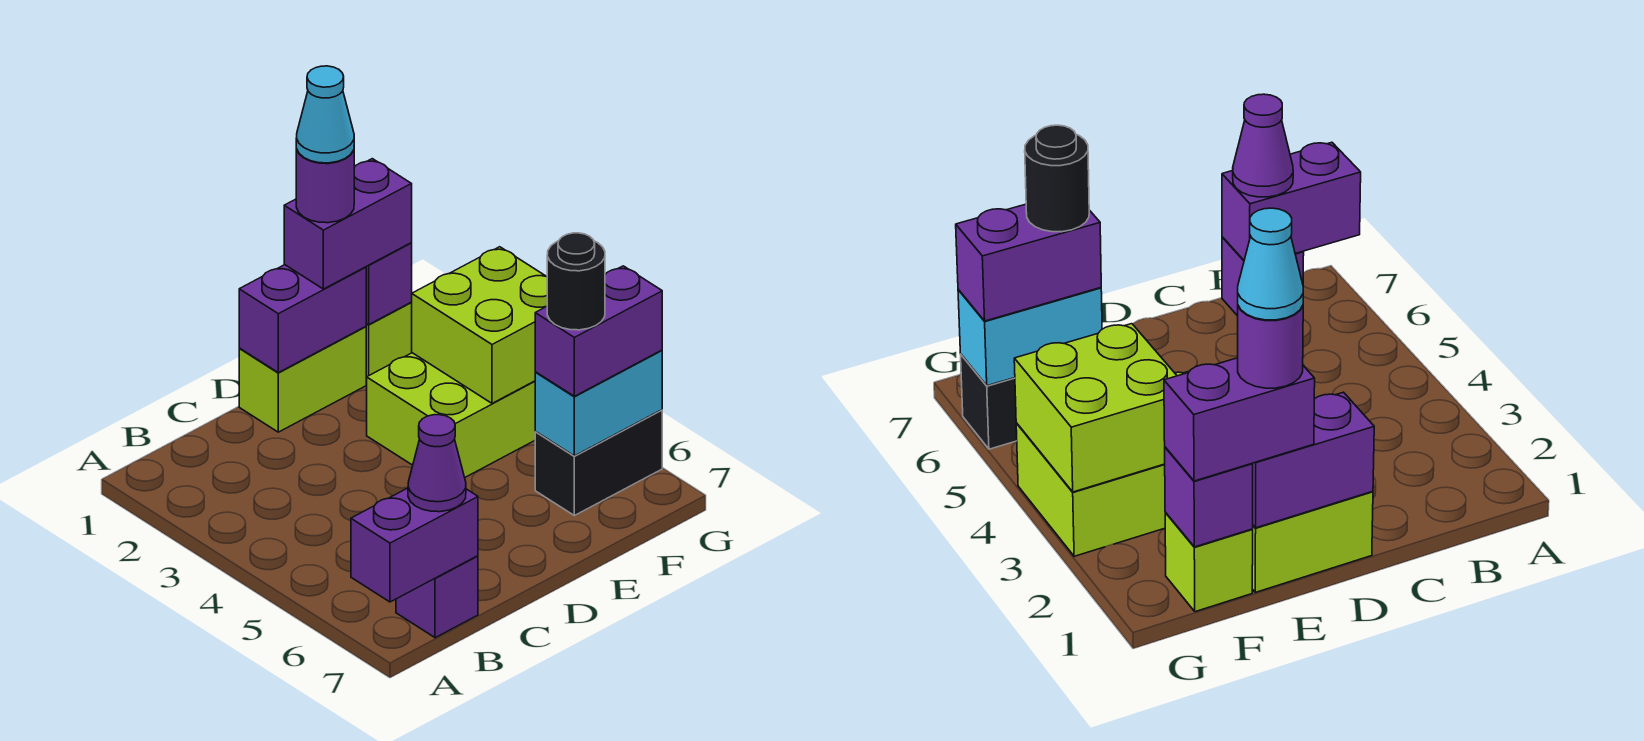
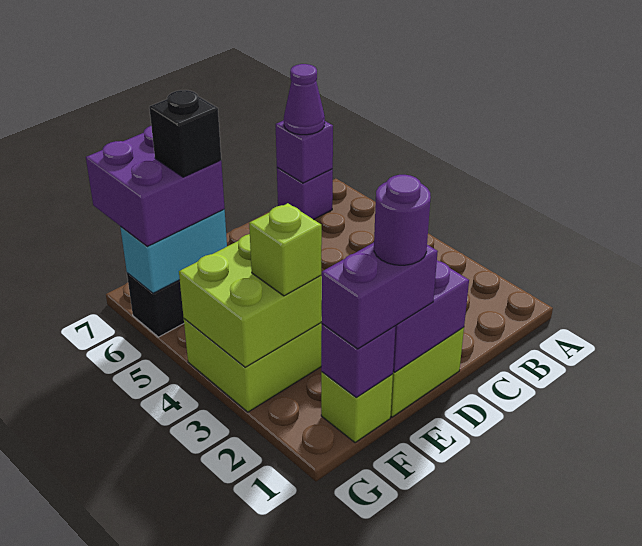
purple 1x2 brick [351,488,478,602] -> purple 1x1 brick [276,120,333,183]
cyan 1x1 cone [296,66,354,163] -> none
none -> lime 1x1 brick [249,203,322,296]
purple 1x2 brick [535,266,662,396] -> purple 2x2 brick [86,126,225,246]
black 1x1 round brick [547,233,605,330] -> black 1x1 brick [149,90,221,177]

